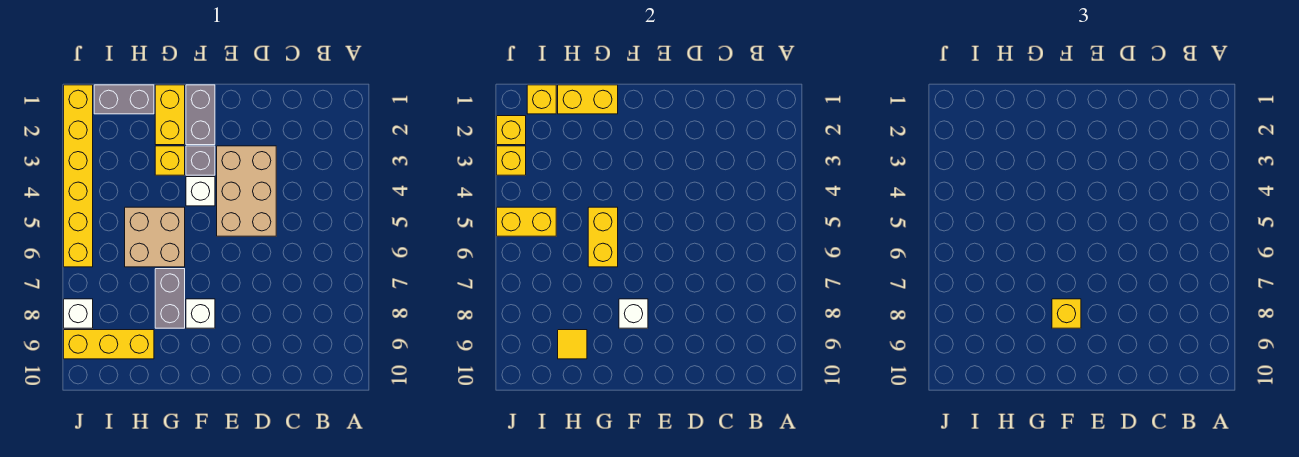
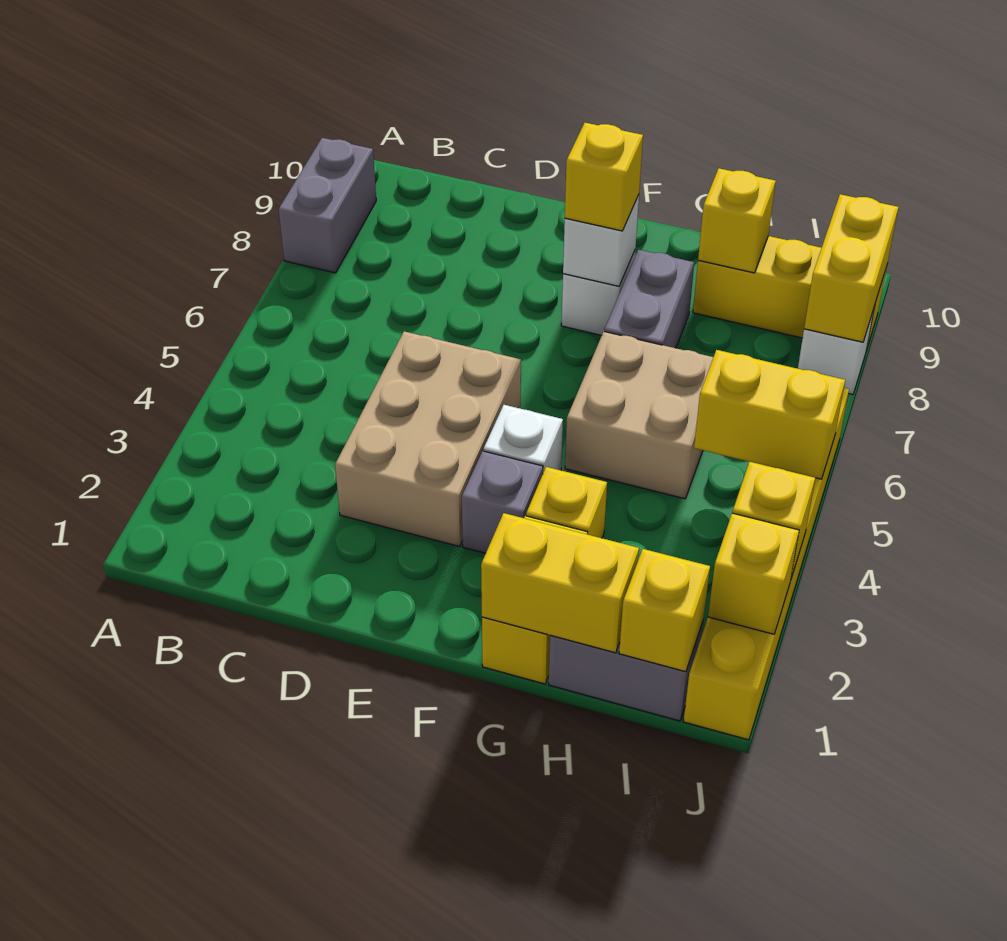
grey 1x2 brick [186,85,215,145] -> grey 1x2 brick moved to [278,138,376,273]
yellow 1x2 brick [588,207,618,267] -> yellow 1x2 brick moved to [804,194,898,342]
yellow 1x1 tile [558,330,587,359] -> yellow 1x1 brick [698,168,776,273]

